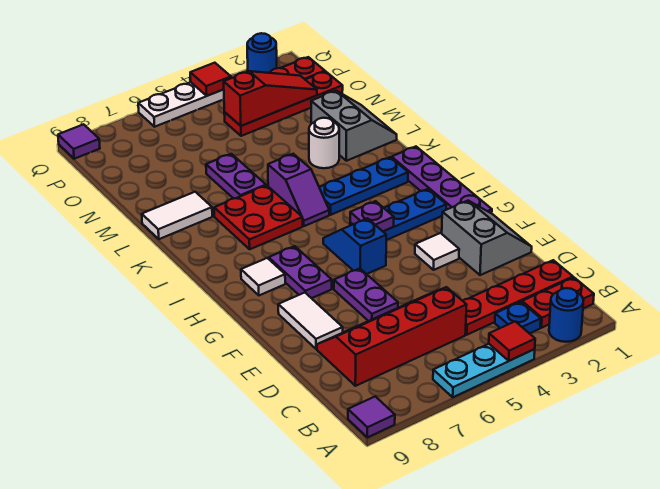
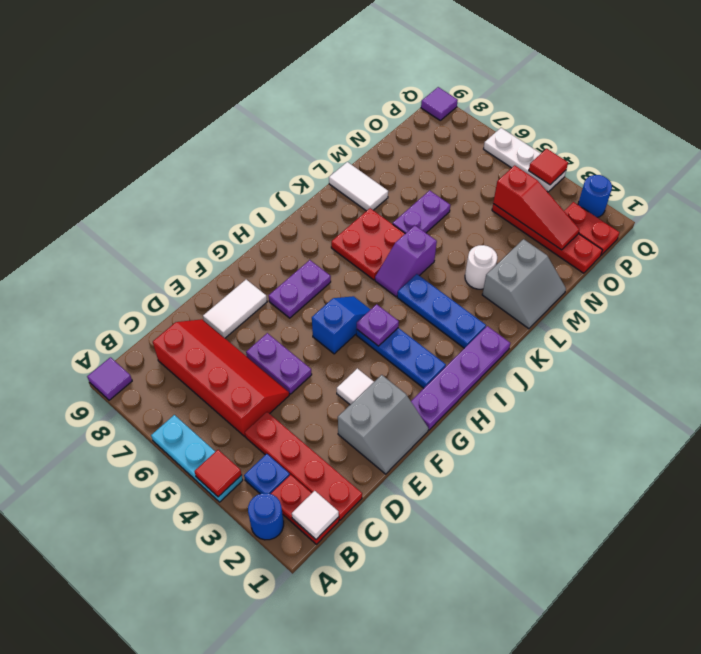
purple 1x2 plate [334,268,398,321] -> purple 1x2 plate turned to [246,333,312,394]
white 1x1 tile [241,258,285,295] -> white 1x1 tile moved to [292,491,339,539]

